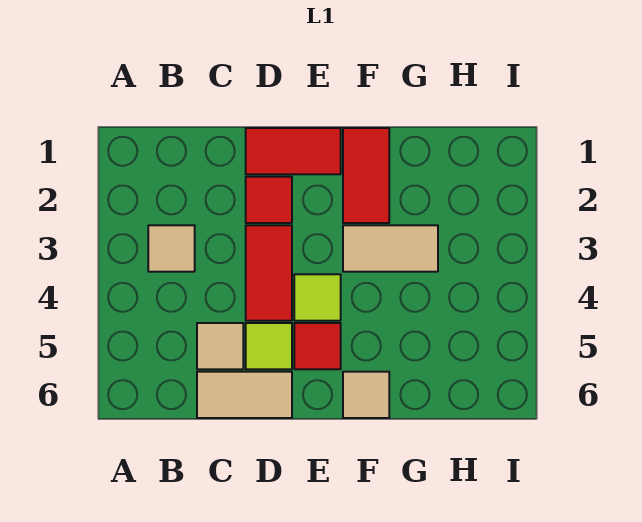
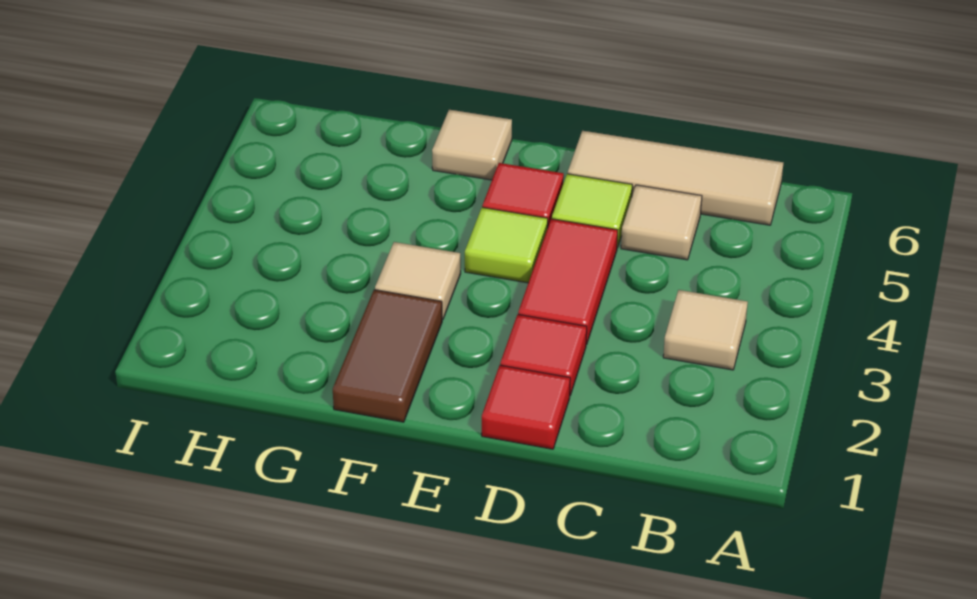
tan 1x2 tile [197,372,292,418] -> tan 1x3 tile [568,131,783,225]
red 1x2 tile [246,128,341,174] -> red 1x1 tile [482,365,570,449]
red 1x2 tile [343,128,389,223] -> brown 1x2 tile [333,290,442,422]
tan 1x2 tile [343,225,438,272] -> tan 1x1 tile [375,242,461,320]

